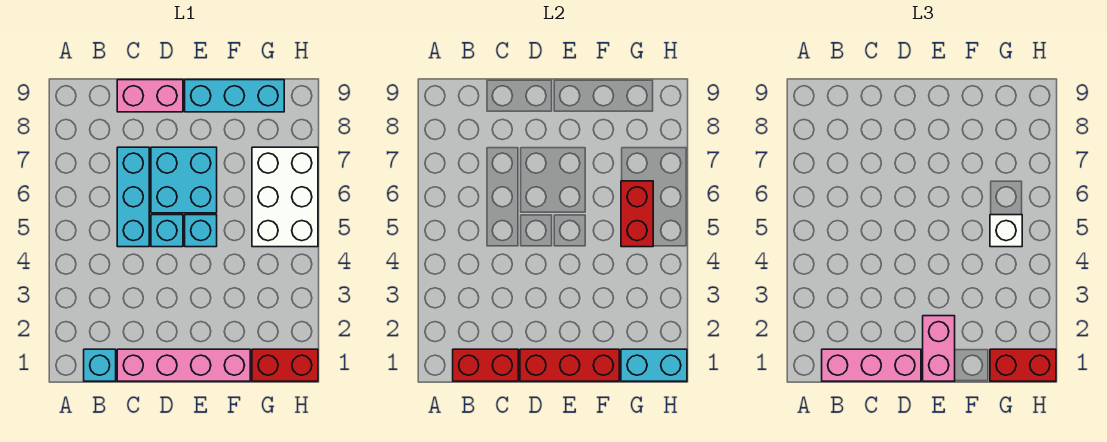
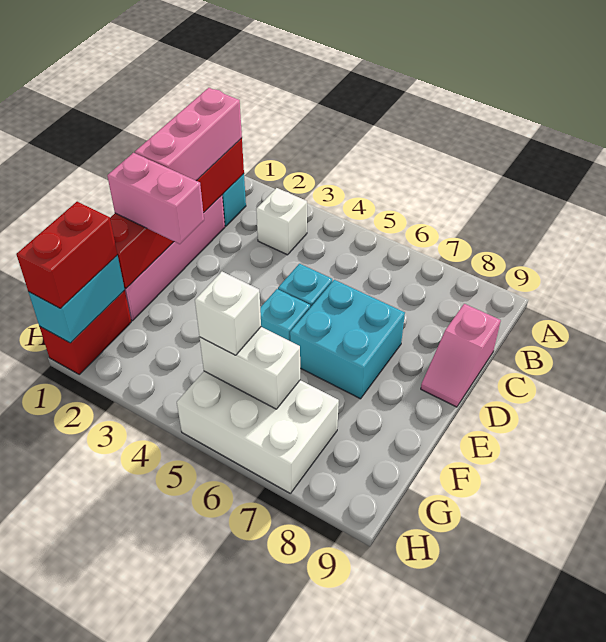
none -> white 1x1 brick [256,188,307,255]
cyan 1x3 brick [117,147,149,247] -> none
pink 1x2 brick [117,80,183,112] -> pink 1x2 slope [421,304,501,407]
cyan 1x3 brick [185,80,284,112] -> none
red 1x2 brick [621,181,653,247] -> white 1x2 brick [200,327,300,409]

